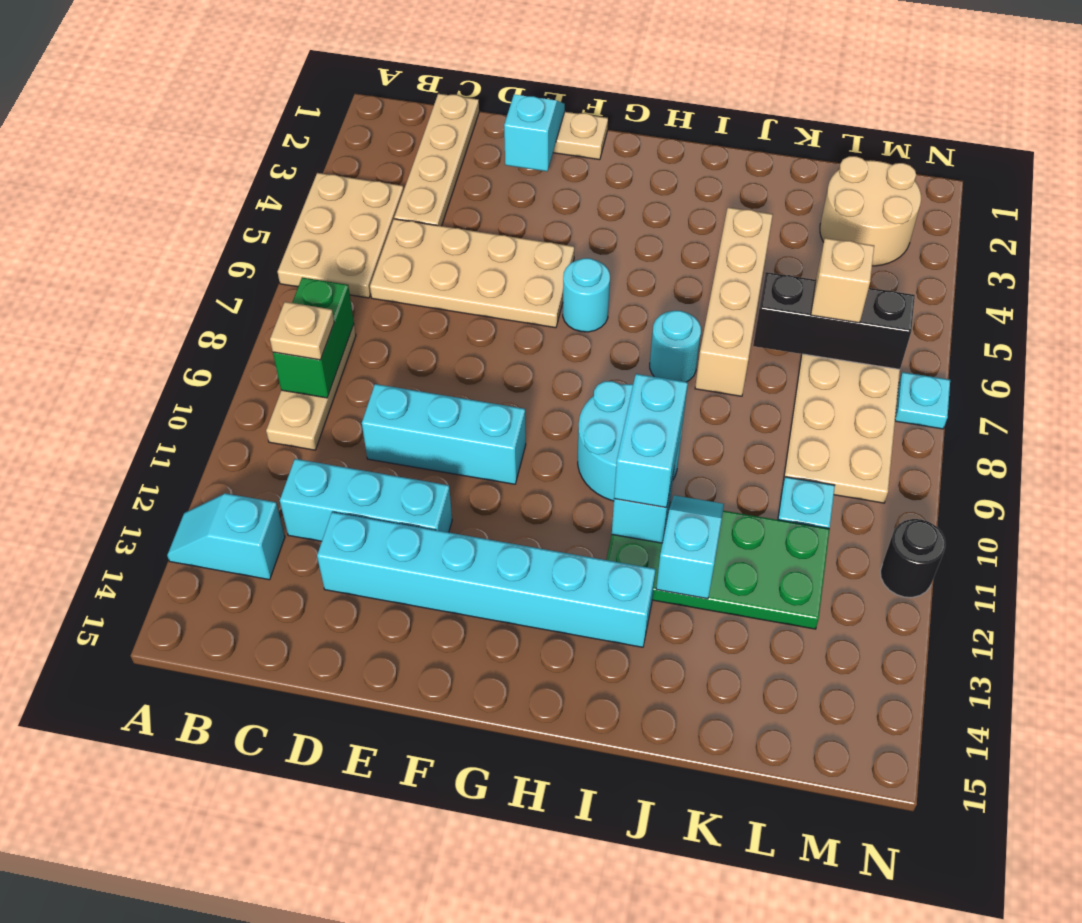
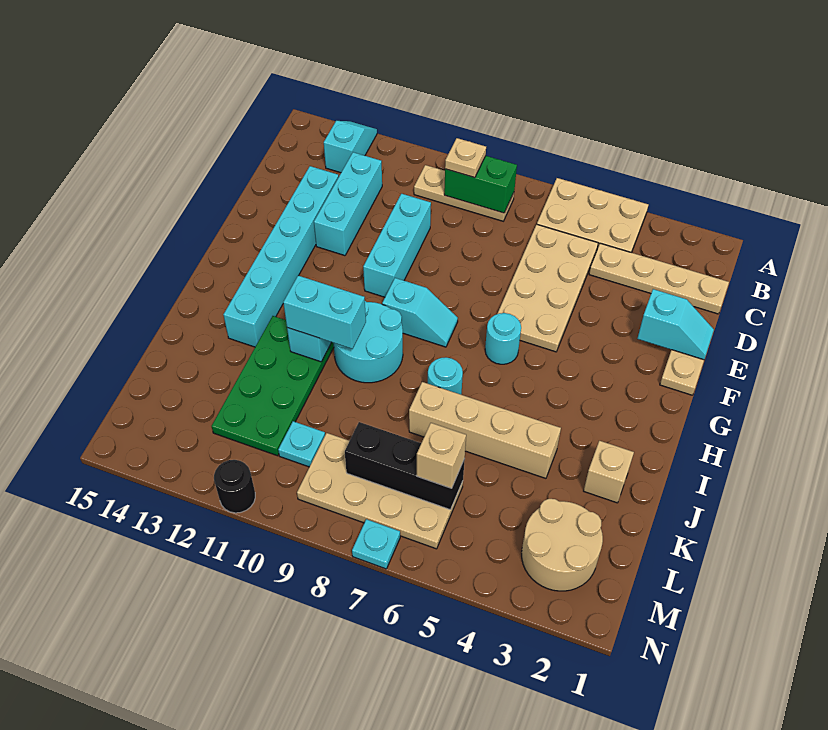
none -> tan 1x1 brick [584,441,634,503]
cyan 1x2 slope [656,495,724,599] -> cyan 1x2 slope moved to [382,278,458,347]
black 1x3 brick [753,272,915,369] -> black 1x3 brick turned to [345,422,465,510]

